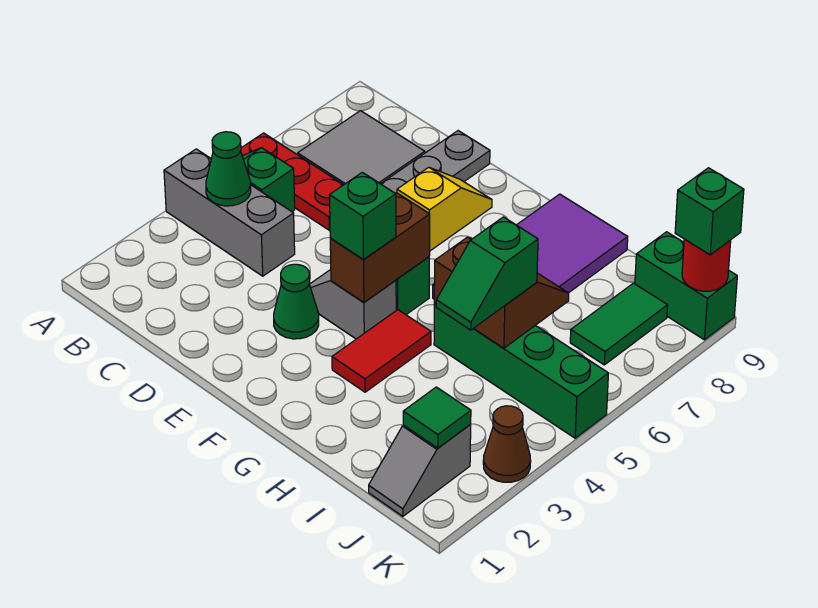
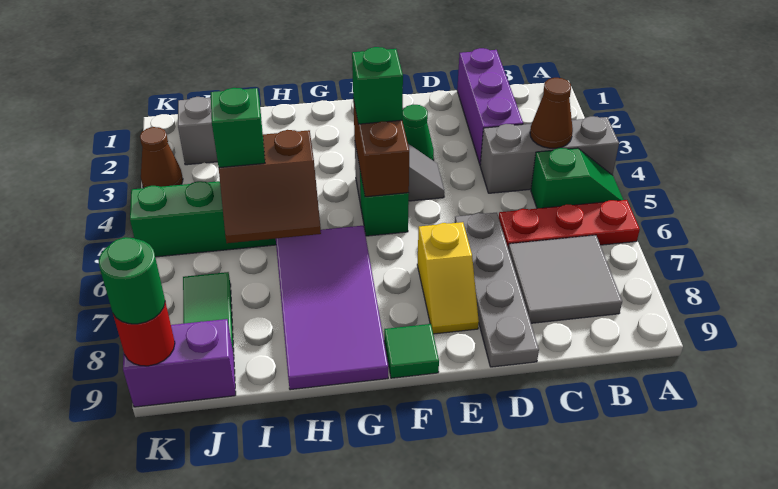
green 1x1 cone [206,132,251,206] -> brown 1x1 cone [530,78,573,148]
none -> purple 1x3 brick [457,48,523,164]
red 1x2 tile [332,310,431,392] -> none
green 1x1 tile [403,387,471,448] -> green 1x1 tile moved to [384,324,439,378]
green 1x2 brick [635,232,737,340] -> purple 1x2 brick [123,319,236,407]
green 1x1 brick [675,168,744,255] -> green 1x1 round brick [99,237,165,324]

